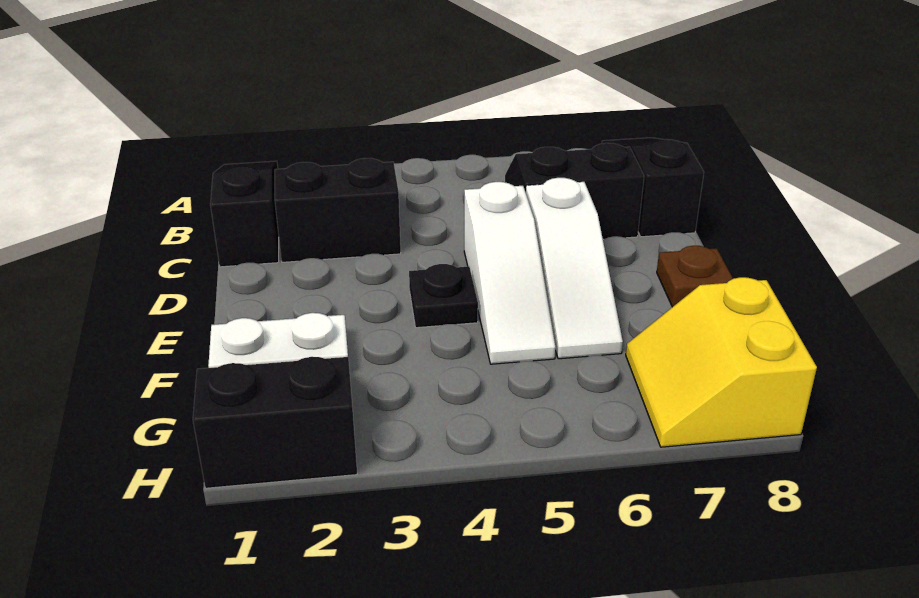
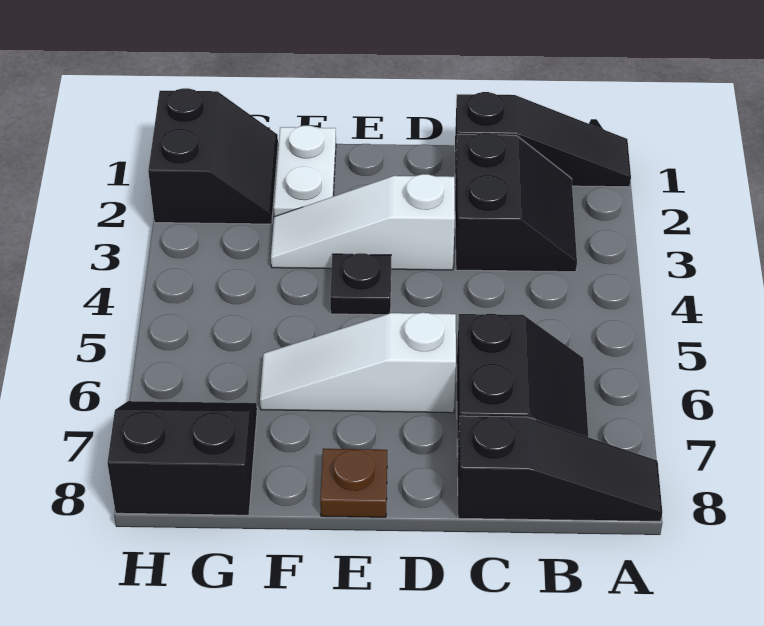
white 1x3 slope [464,182,556,364] -> white 1x3 slope moved to [271,174,455,270]
yellow 2x2 slope [626,277,817,447] -> black 2x2 slope [107,401,257,515]

